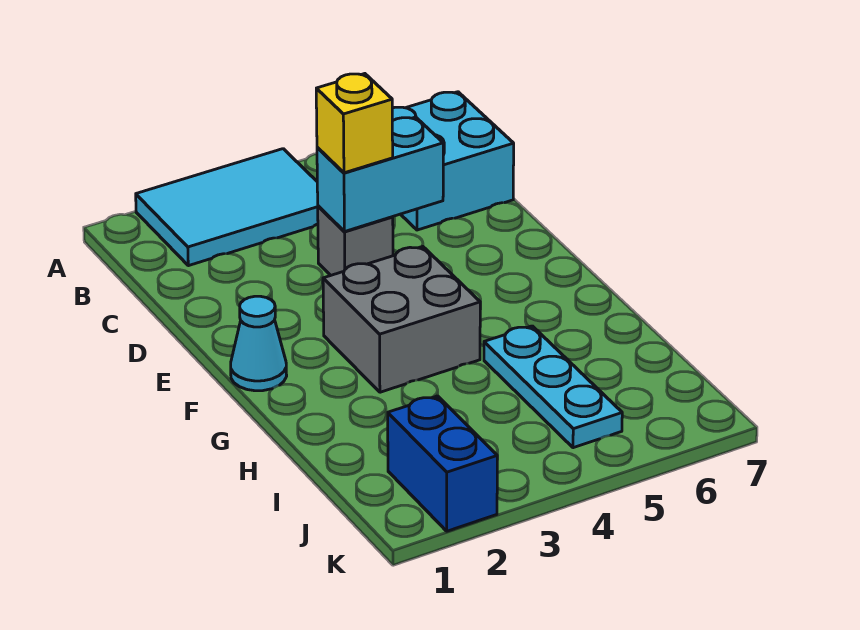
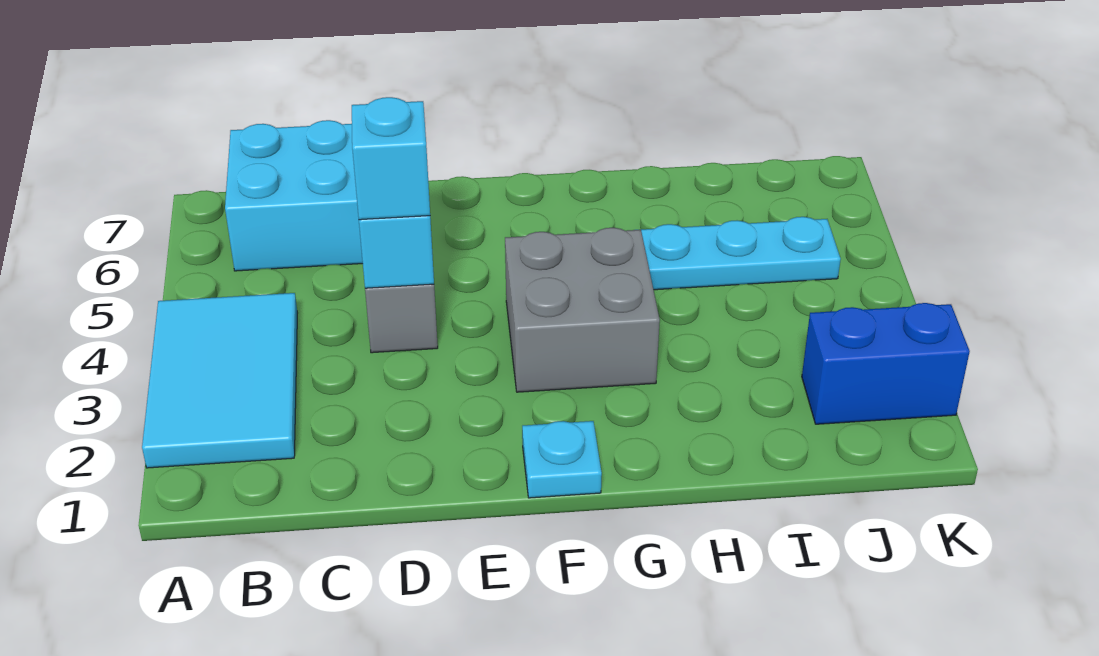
yellow 1x1 brick [316,74,393,173] -> cyan 1x1 brick [352,97,430,220]
cyan 1x1 cone [231,296,287,391] -> cyan 1x1 plate [522,421,602,498]

